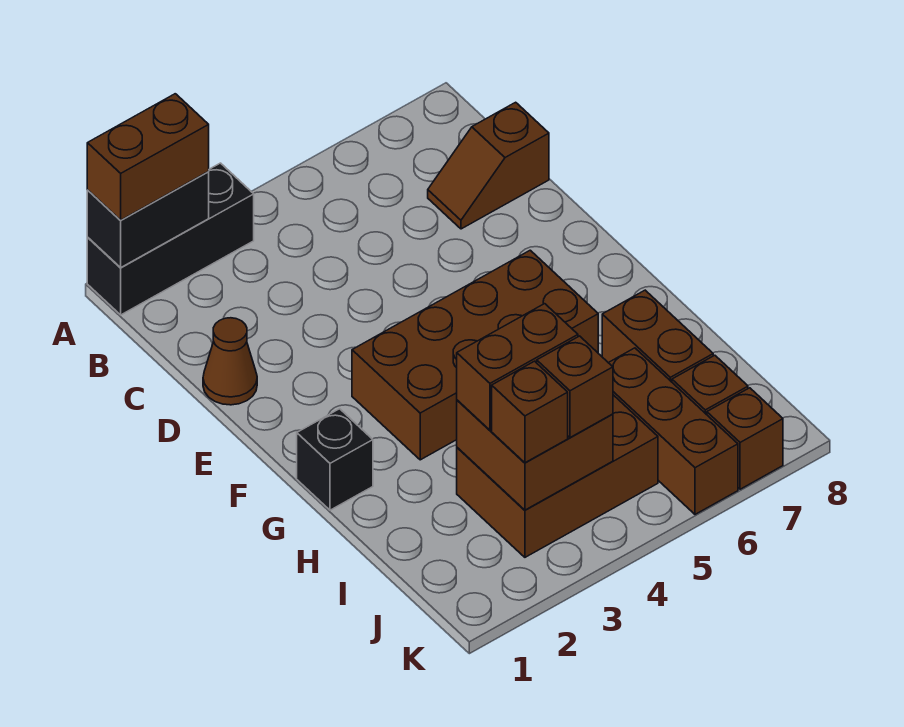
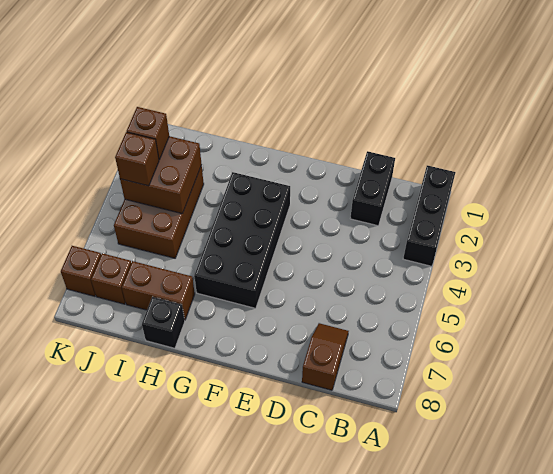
black 1x2 brick [87,172,209,267] -> black 1x2 brick moved to [350,151,395,226]
brown 1x2 brick [87,94,209,220] -> none
brown 1x1 cone [203,318,257,405] -> none
brown 2x4 brick [352,250,598,460] -> black 2x4 brick [194,172,290,308]
black 1x1 brick [297,409,373,510] -> black 1x1 brick moved to [142,297,185,348]
brown 1x2 brick [457,304,578,430] -> none
brown 1x3 brick [609,348,738,514] -> none

